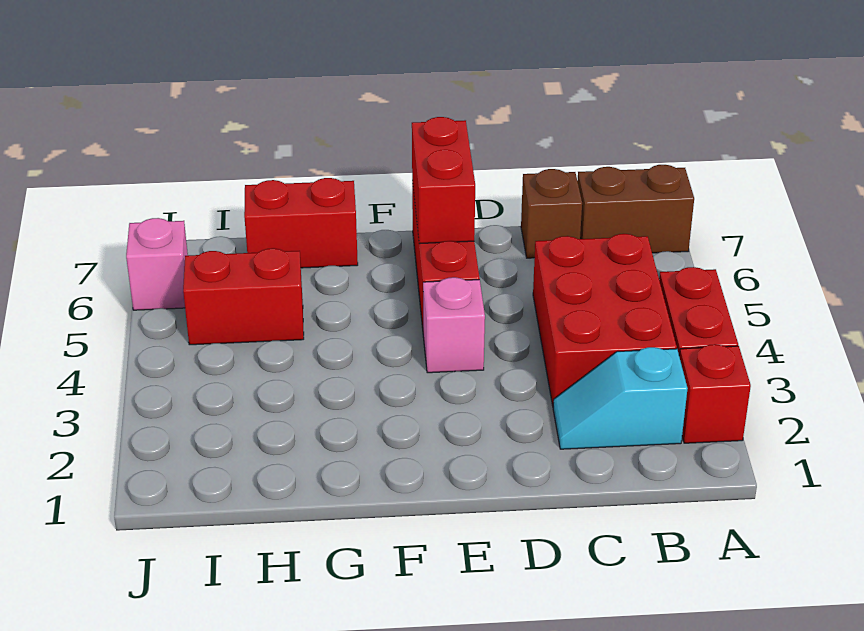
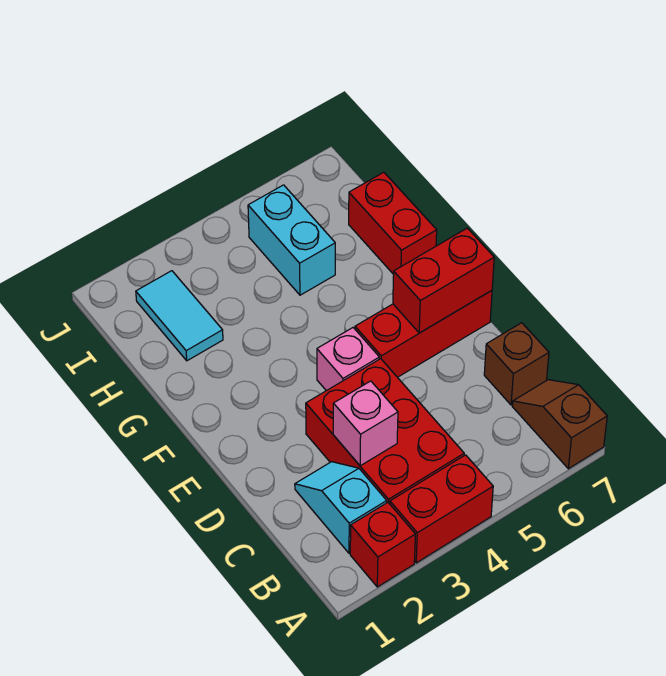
brown 1x2 brick [577,165,694,253] -> brown 1x2 slope [512,380,607,469]
red 2x3 brick [533,234,677,406] -> red 2x3 brick turned to [306,359,464,504]
none -> cyan 1x2 tile [136,271,223,361]
red 1x2 brick [183,248,304,345] -> cyan 1x2 brick [248,185,335,295]
pink 1x1 brick [126,218,188,310] -> pink 1x1 brick moved to [333,381,398,466]

